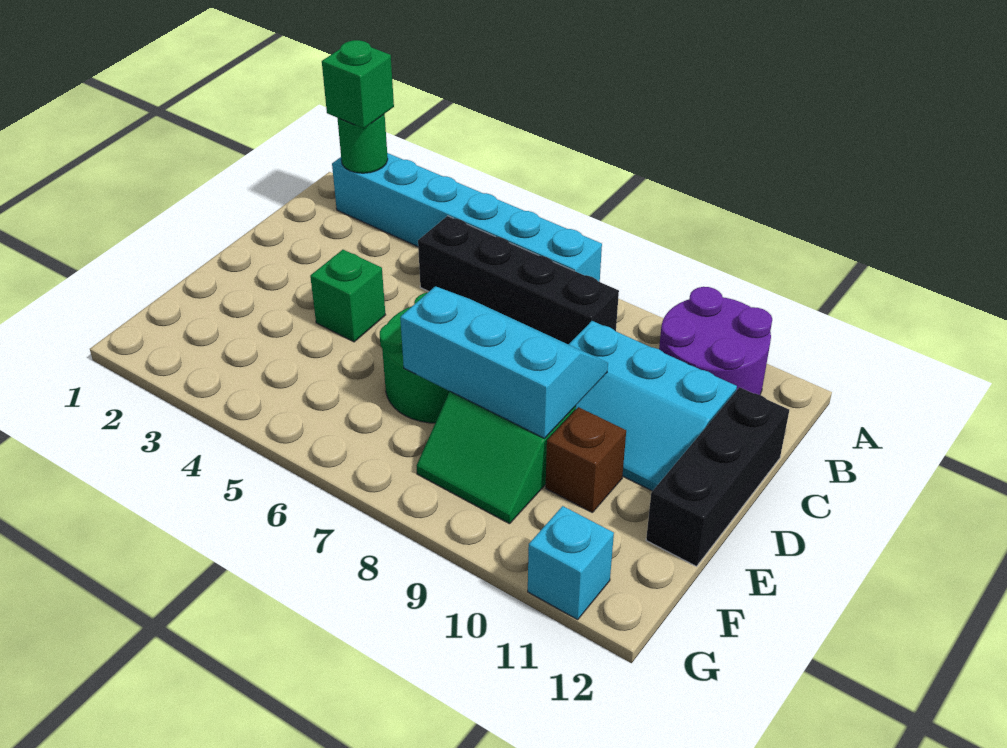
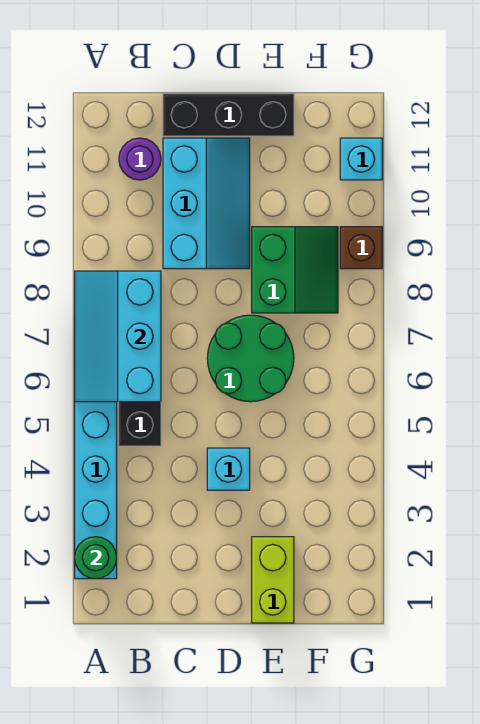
green 1x1 brick [322,40,394,129] -> none
purple 2x2 round brick [659,287,772,395] -> purple 1x1 round brick [119,138,161,180]
green 1x1 brick [310,250,385,342] -> cyan 1x1 brick [207,448,250,490]
cyan 2x3 slope [400,286,608,438] -> cyan 2x3 slope moved to [75,271,161,402]
none -> lime 1x2 brick [252,537,294,623]
brown 1x1 brick [546,407,626,513] -> brown 1x1 brick moved to [340,227,382,269]

